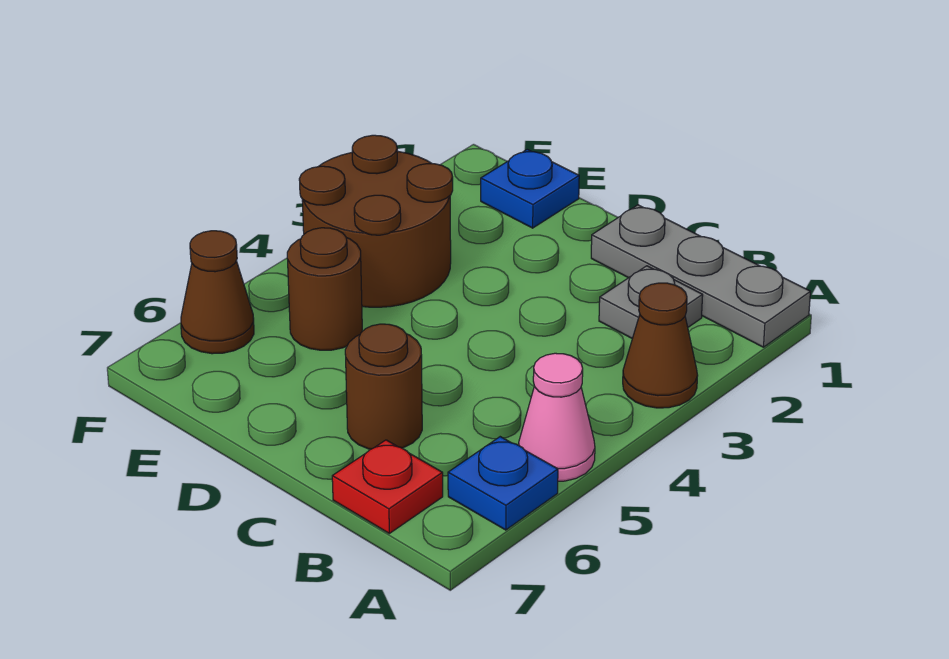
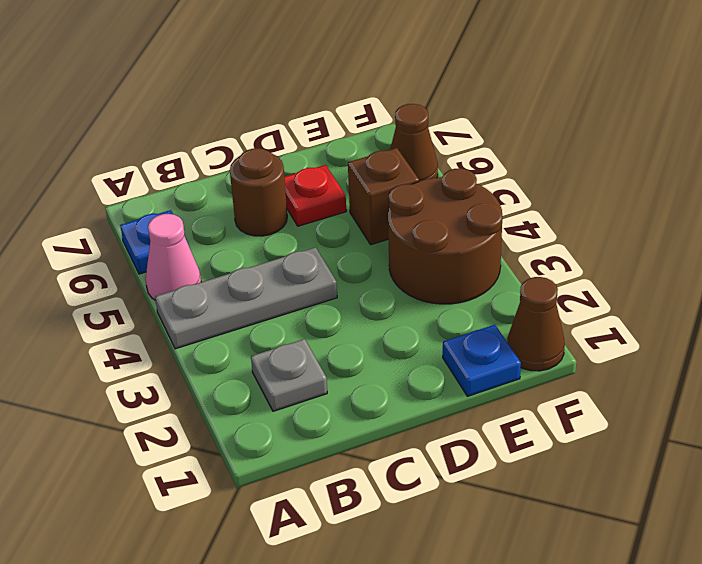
grey 1x3 plate [591,205,810,347] -> grey 1x3 plate moved to [155,247,337,349]
brown 1x1 cone [623,283,698,408] -> brown 1x1 cone moved to [507,277,565,371]
red 1x1 plate [332,440,443,533] -> red 1x1 plate moved to [284,165,346,226]
brown 1x1 round brick [287,228,362,350] -> brown 1x1 brick [348,148,419,245]

